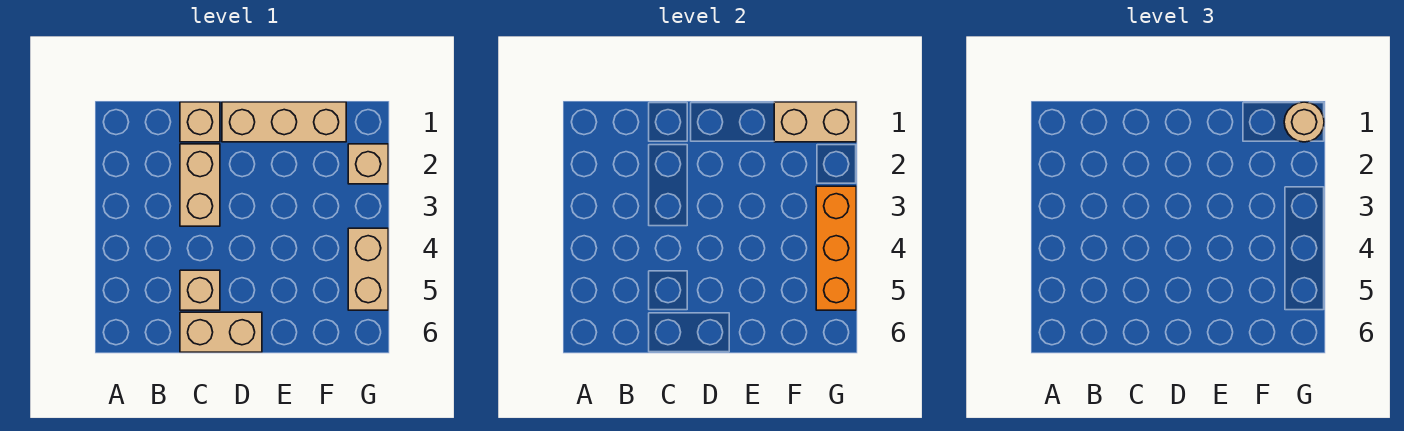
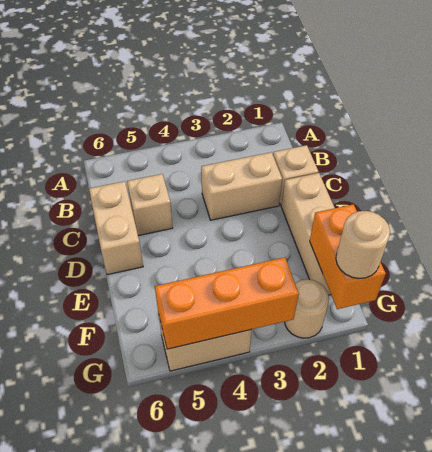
tan 1x2 brick [774,102,856,142] -> orange 1x2 brick [310,204,386,309]
tan 1x1 brick [348,144,388,184] -> tan 1x1 round brick [285,279,329,338]

